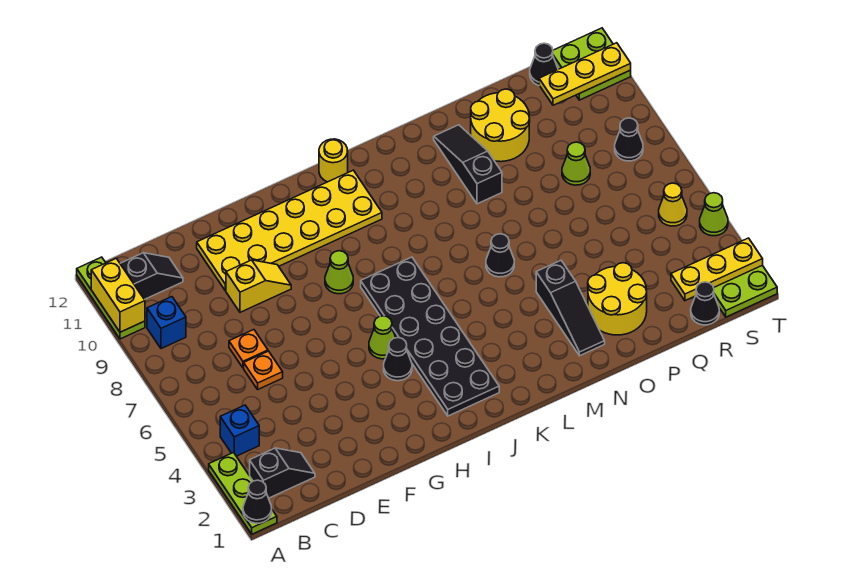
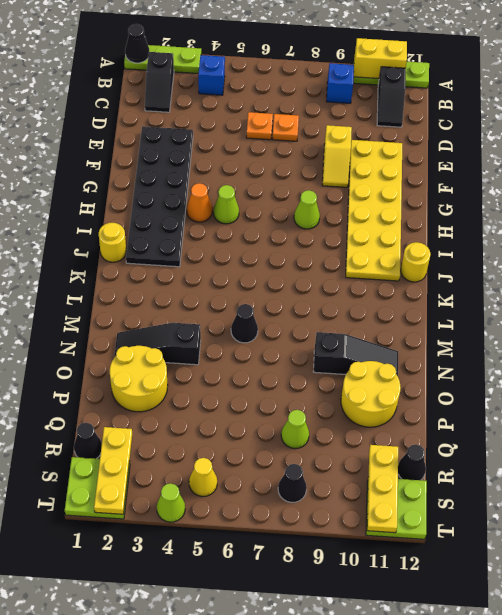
black 1x1 cone [384,338,412,381] -> orange 1x1 cone [187,183,212,222]
black 2x6 plate [361,257,499,416] -> black 2x6 plate turned to [126,126,193,267]
none -> yellow 1x1 round brick [99,223,126,262]

